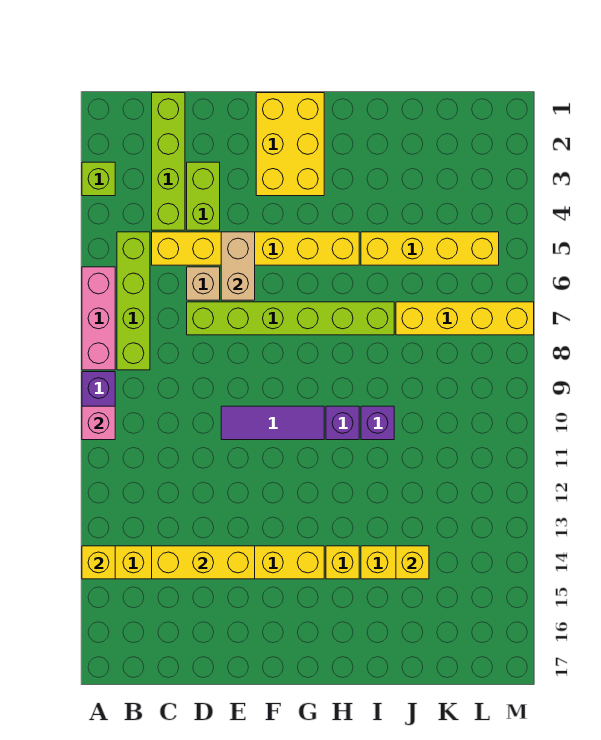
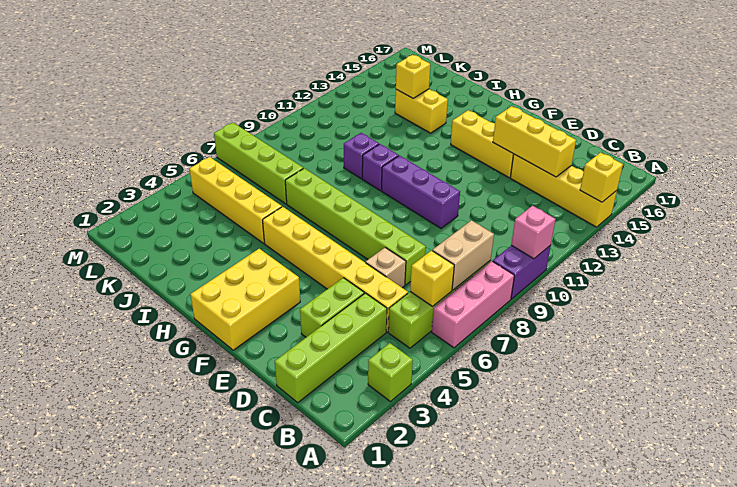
tan 1x2 brick [221,232,255,300] -> tan 1x2 brick moved to [432,220,494,290]
purple 1x3 tile [221,406,324,440] -> purple 1x3 brick [382,156,460,228]
yellow 1x1 brick [326,546,359,579] -> yellow 1x1 brick moved to [410,250,454,306]
yellow 1x4 brick [396,302,534,335] -> lime 1x4 brick [214,123,303,204]

